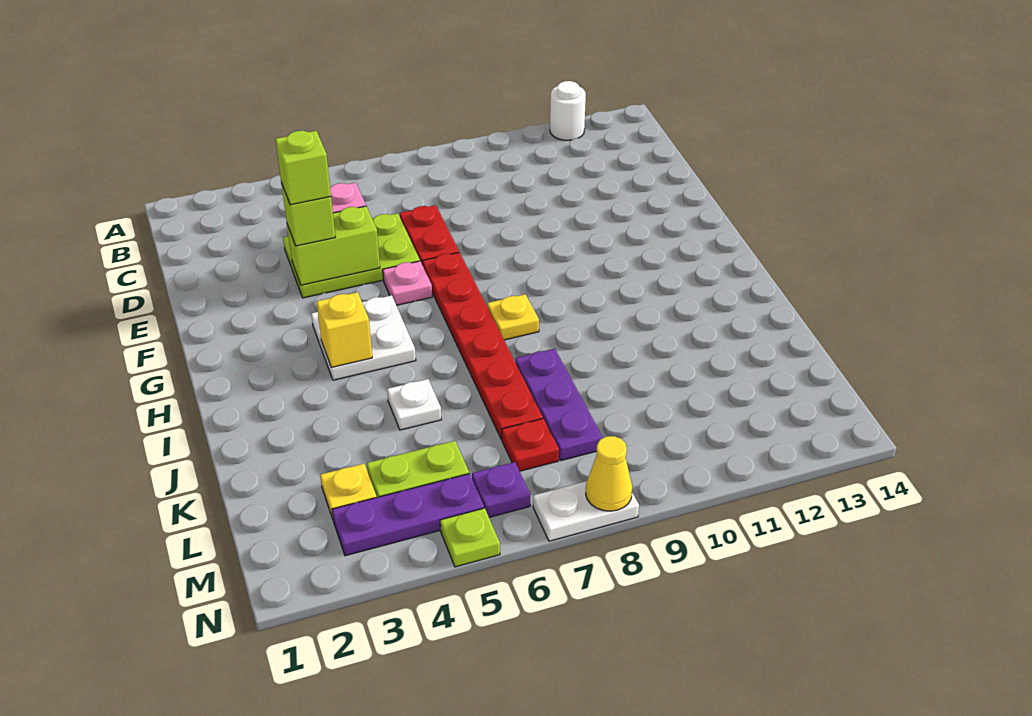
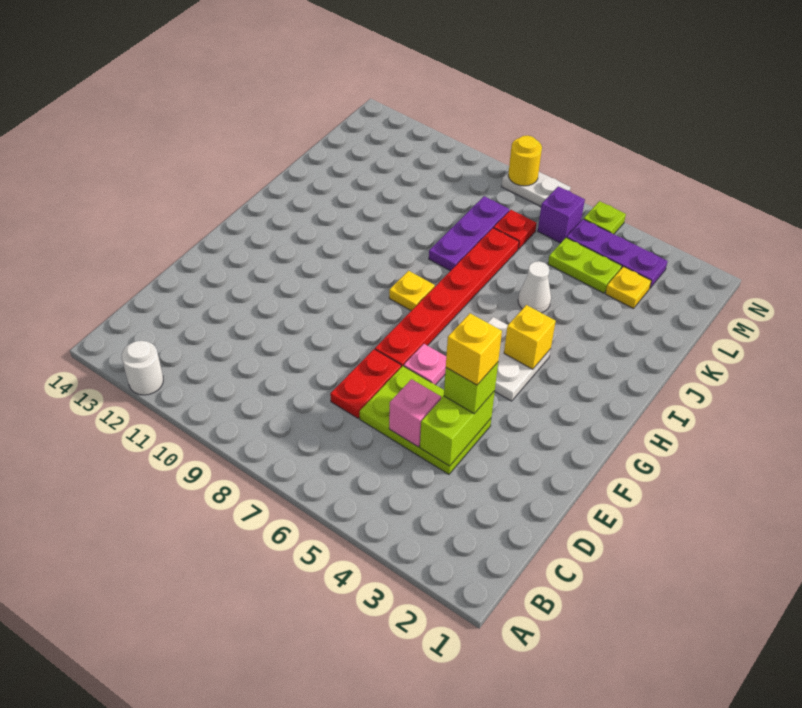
lime 1x2 brick [287,206,380,285] -> lime 1x2 brick turned to [420,391,495,466]
lime 1x1 brick [275,131,331,205] -> yellow 1x1 brick [446,313,502,385]
white 1x1 plate [387,379,442,430] -> white 1x1 cone [518,261,551,313]
purple 1x1 plate [472,462,530,517] -> purple 1x1 brick [538,186,585,243]
yellow 1x1 cone [586,436,632,511] -> yellow 1x1 round brick [508,135,542,186]

